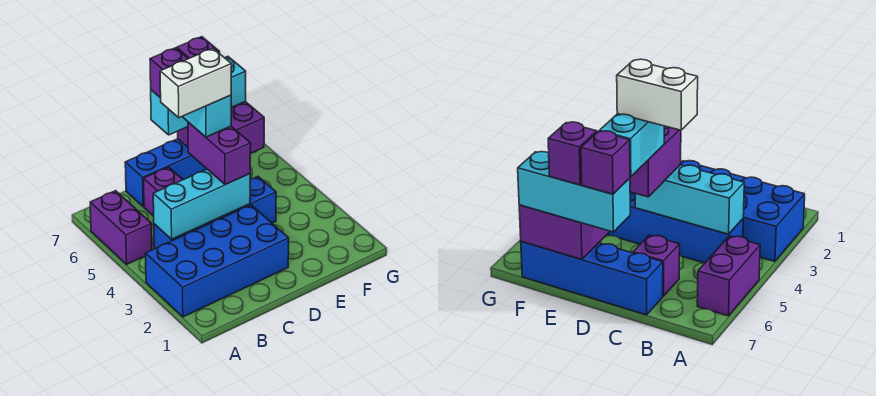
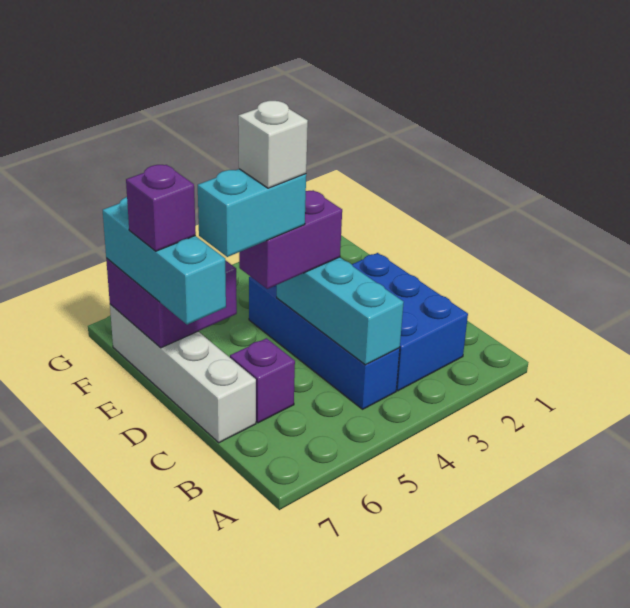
blue 2x4 brick [146,205,289,317] -> blue 2x3 brick [352,253,468,391]
purple 1x2 brick [90,191,152,264] -> none
white 1x2 brick [160,48,232,118] -> white 1x1 brick [238,101,308,188]
blue 1x4 brick [125,139,207,207] -> white 1x4 brick [110,304,256,443]
purple 1x1 brick [150,48,188,98] -> none

